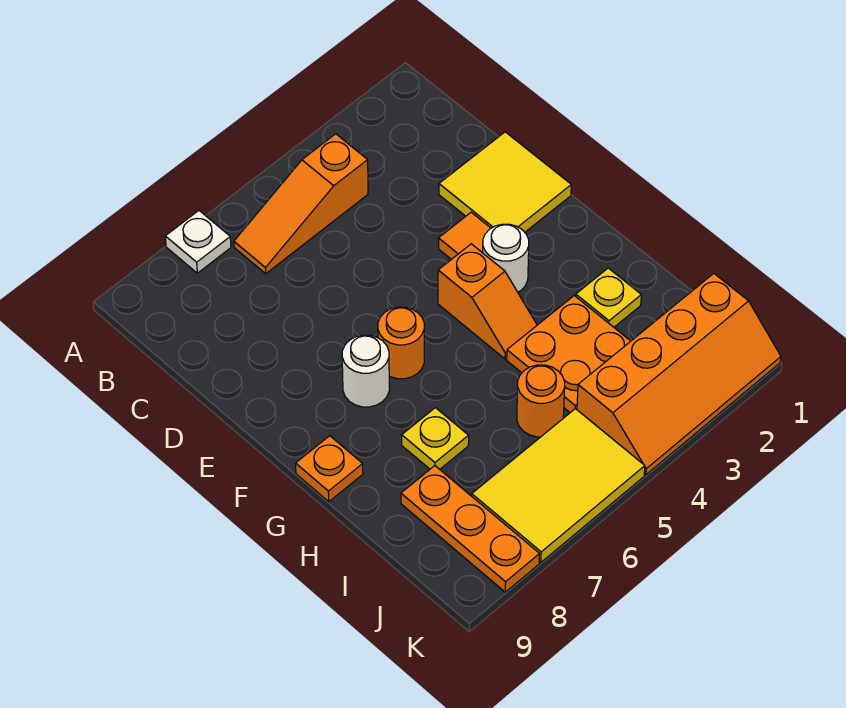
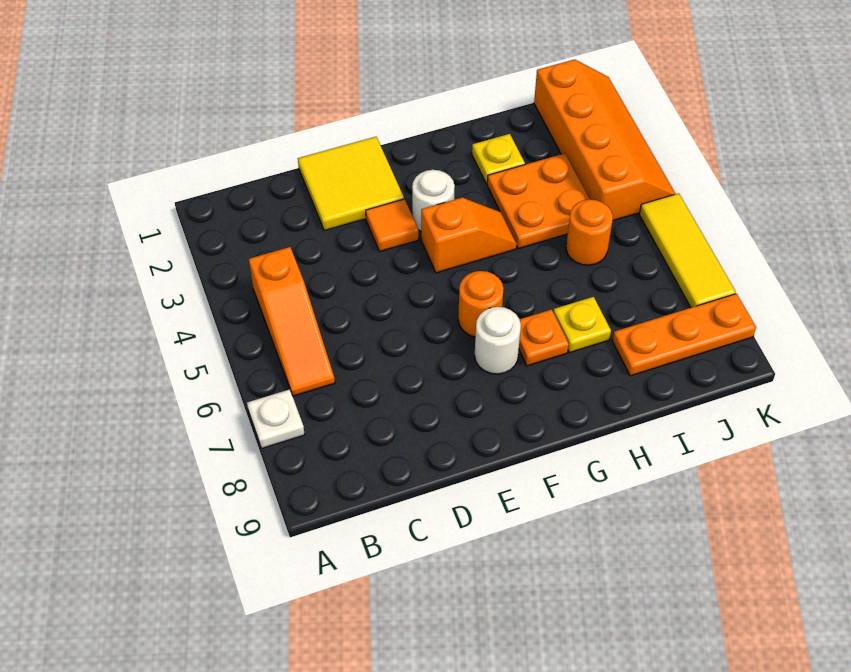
orange 1x1 plate [296,436,363,502] -> orange 1x1 plate moved to [519,310,569,366]
yellow 2x3 tile [472,409,645,562] -> yellow 1x3 tile [639,193,736,308]

